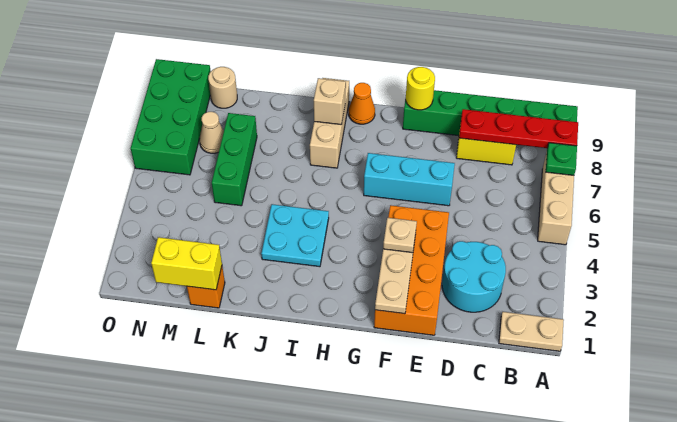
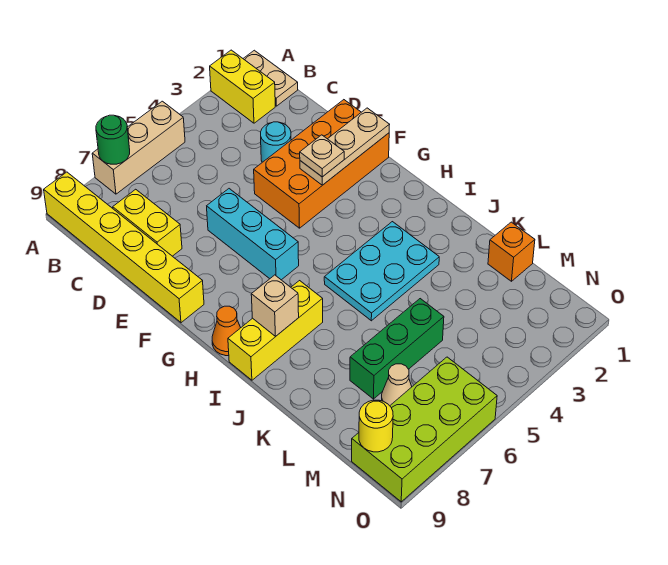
green 1x1 plate [546,143,577,175] -> green 1x1 round brick [96,115,130,164]
red 1x4 plate [459,109,578,148] -> none
green 1x6 brick [403,90,578,136] -> yellow 1x6 brick [44,172,204,323]
cyan 2x2 round brick [442,241,506,312] -> cyan 1x1 round brick [261,122,291,162]
yellow 1x1 round brick [406,67,435,110] -> yellow 1x1 round brick moved to [359,400,393,452]
cyan 2x2 plate [261,204,329,267] -> cyan 2x3 plate [324,222,439,321]
tan 1x3 brick [310,78,349,168] -> yellow 1x3 brick [228,281,323,380]
yellow 1x2 brick [151,237,222,290] -> yellow 1x2 brick moved to [210,50,275,123]
tan 1x1 round brick [208,67,237,108] -> none
green 2x4 brick [131,59,211,175] -> lime 2x4 brick [352,357,497,502]

